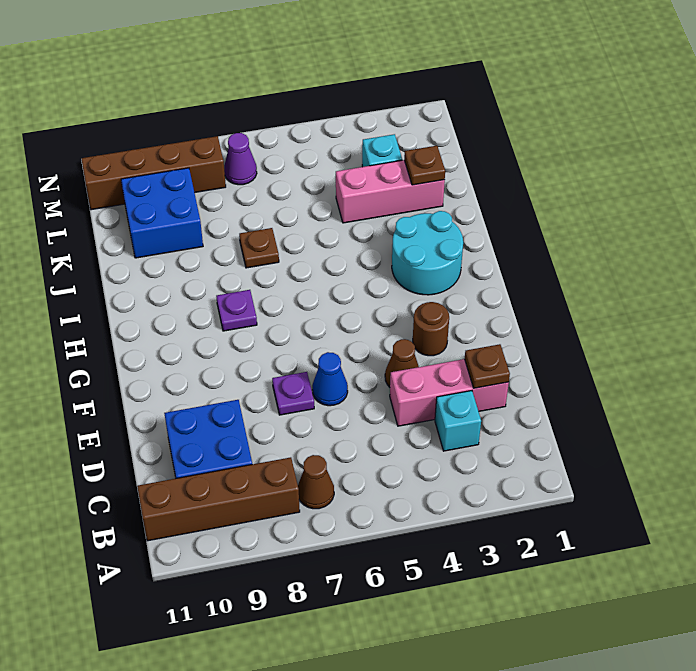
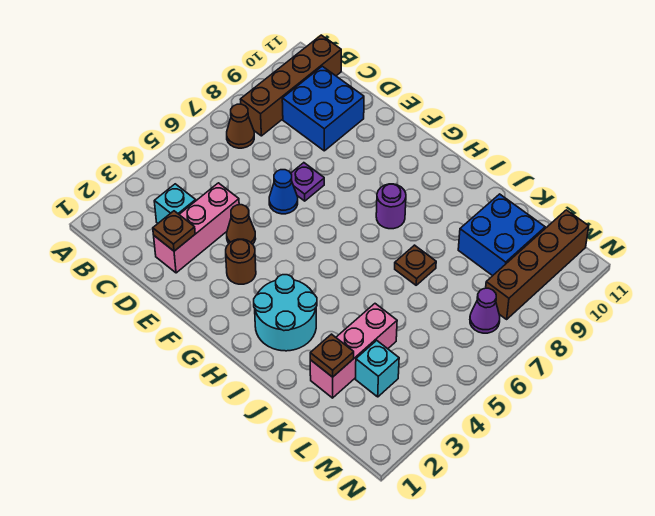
purple 1x1 plate [216,290,257,331] -> purple 1x1 round brick [376,184,406,229]

